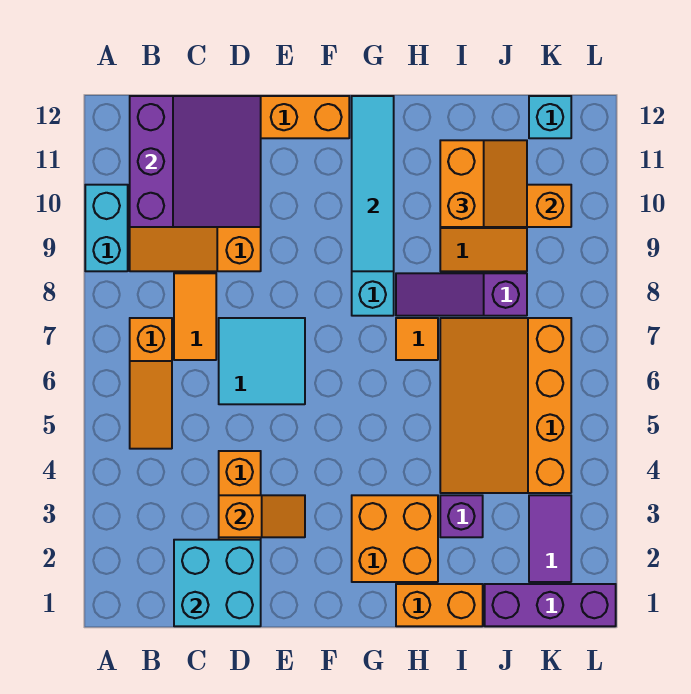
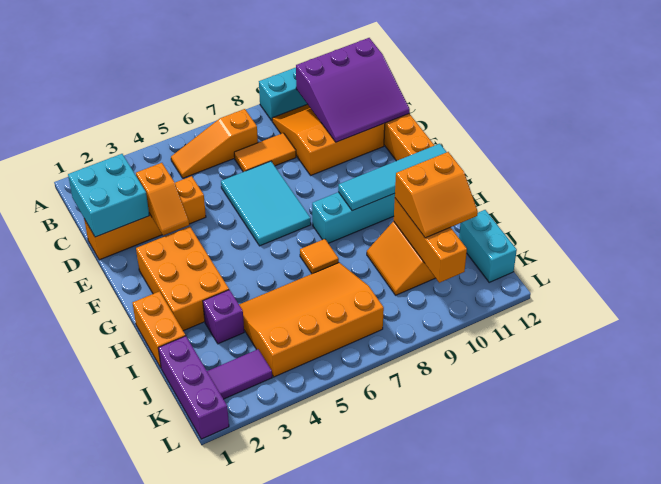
cyan 2x2 tile [219,318,305,404] -> cyan 2x3 tile [221,161,311,246]
orange 2x2 brick [352,495,438,582] -> orange 2x3 brick [136,227,229,331]
purple 1x3 slope [396,273,527,316] -> none
cyan 1x1 brick [529,96,571,138] -> cyan 1x2 brick [459,210,517,282]

